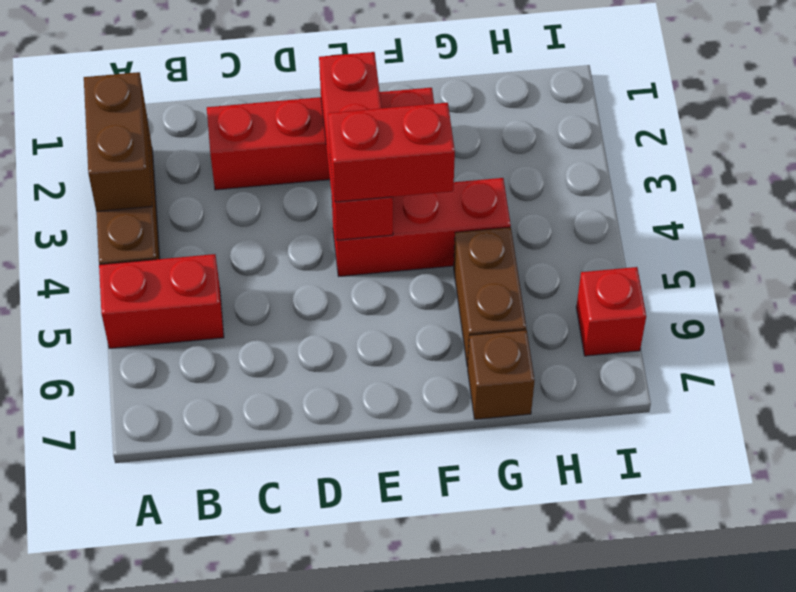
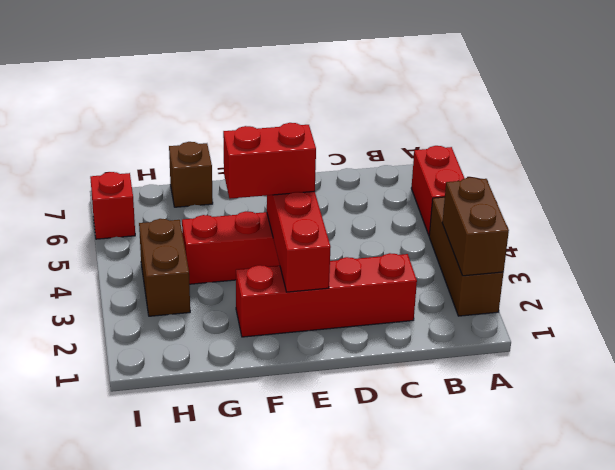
red 1x2 brick [99,254,224,348] -> red 1x2 brick turned to [411,146,465,235]
brown 1x2 brick [454,227,526,367] -> brown 1x2 brick moved to [139,219,190,316]

